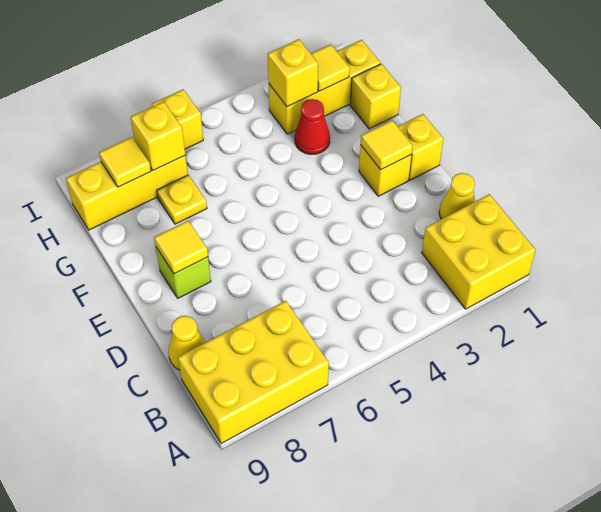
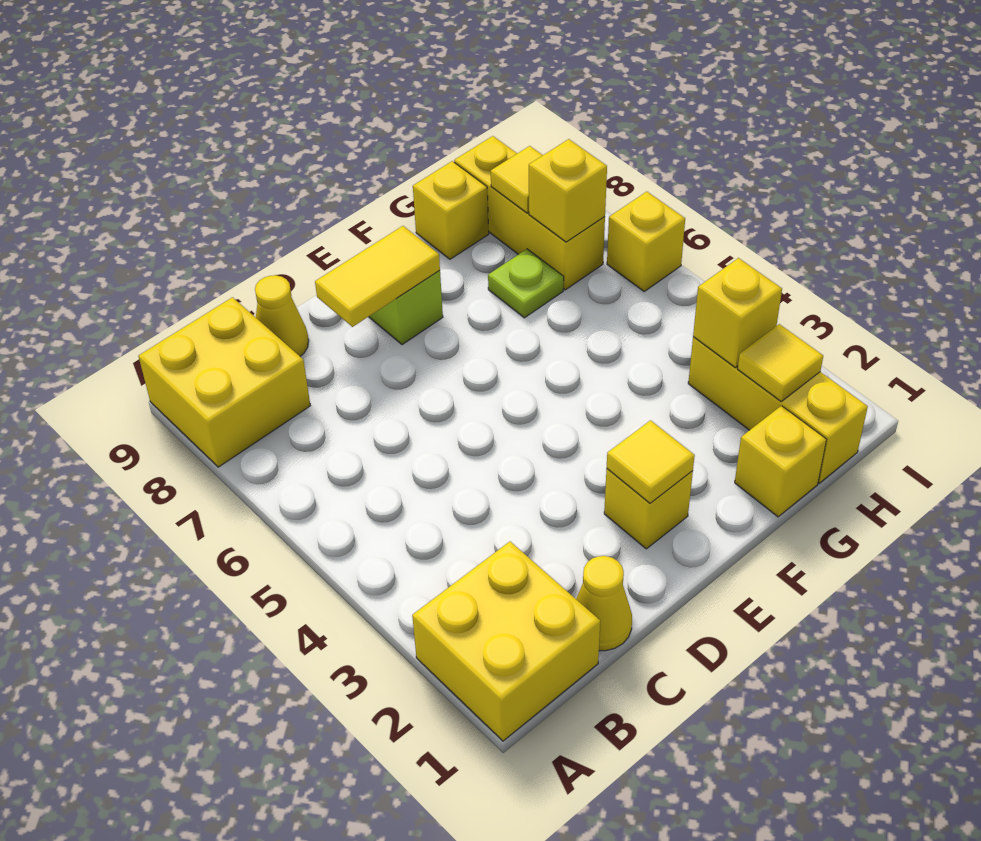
yellow 2x3 brick [178,301,329,444] -> yellow 2x2 brick [139,297,310,467]
yellow 1x1 brick [398,114,443,180] -> yellow 1x1 brick moved to [413,161,489,259]
yellow 1x1 tile [154,221,208,274] -> yellow 1x2 tile [315,226,440,327]
red 1x1 cone [295,99,330,154] -> none
yellow 1x1 plate [157,175,207,224] -> lime 1x1 plate [488,249,564,318]

